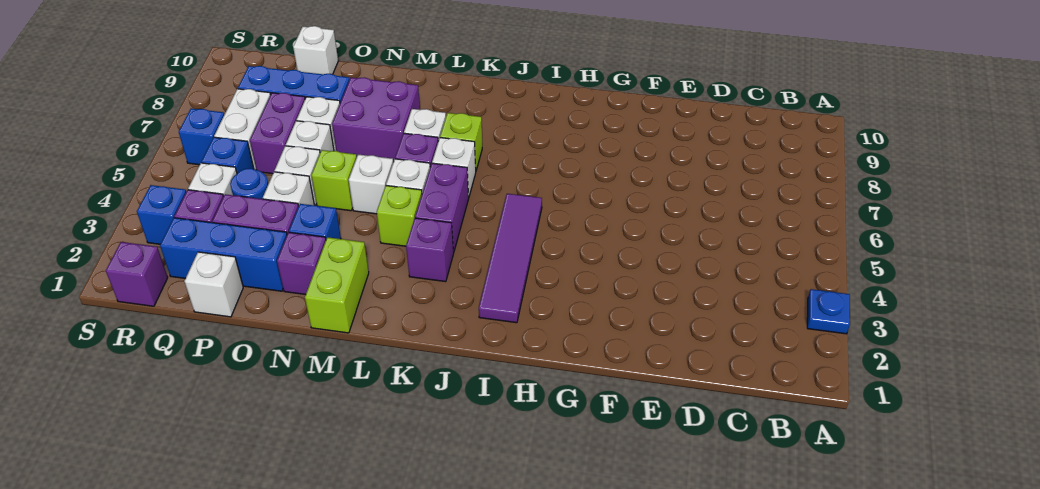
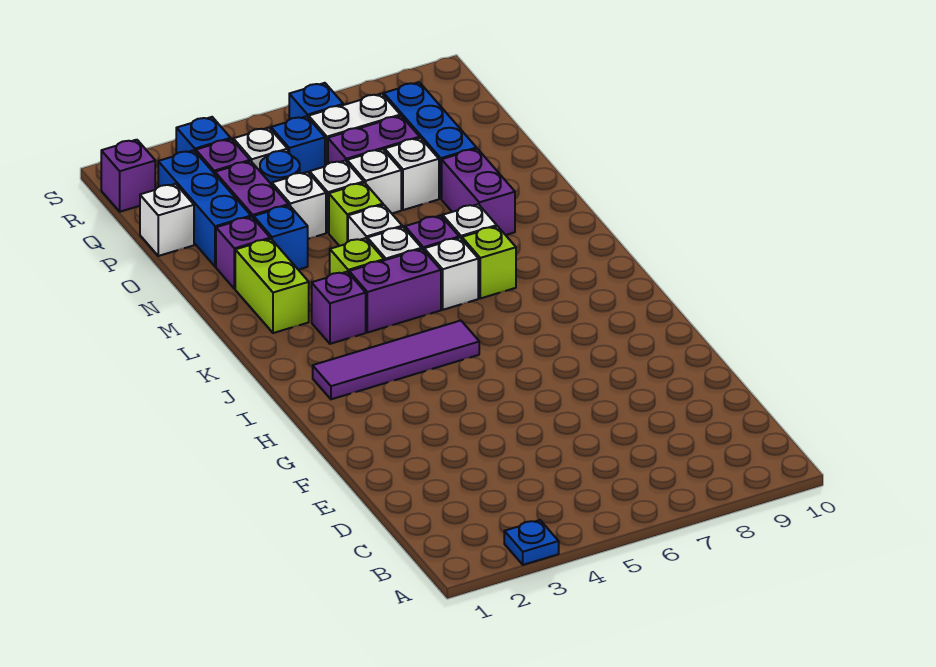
lime 1x2 brick [305,237,369,333] -> lime 1x2 brick turned to [235,239,309,333]
purple 2x2 brick [332,78,420,162] -> purple 1x2 brick [442,149,515,235]
white 1x1 brick [293,26,338,74] -> none

